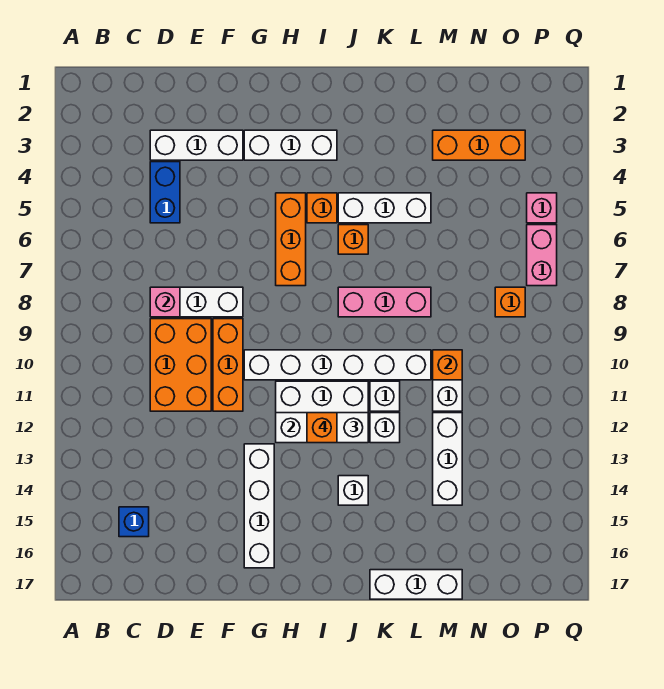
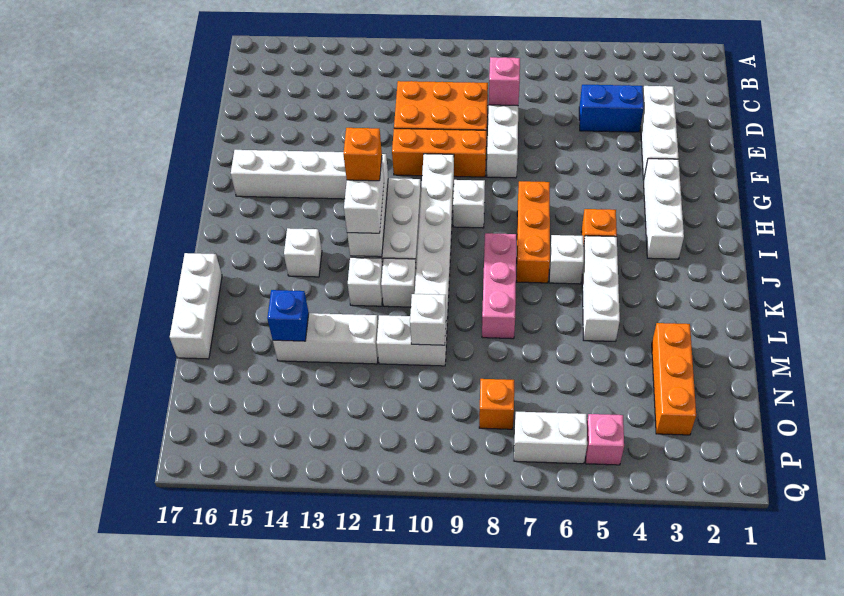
blue 1x1 brick [119,507,149,537] -> blue 1x1 brick moved to [267,290,309,341]
orange 1x3 brick [276,193,306,286] -> orange 1x3 brick turned to [517,181,550,283]
none -> white 1x1 brick [453,180,485,228]
orange 1x1 brick [338,225,368,254] -> white 1x1 brick [549,235,584,284]
orange 1x1 brick [433,350,462,380] -> white 1x1 brick [410,294,446,345]
pink 1x2 brick [527,225,557,286] -> white 1x2 brick [514,412,587,464]

